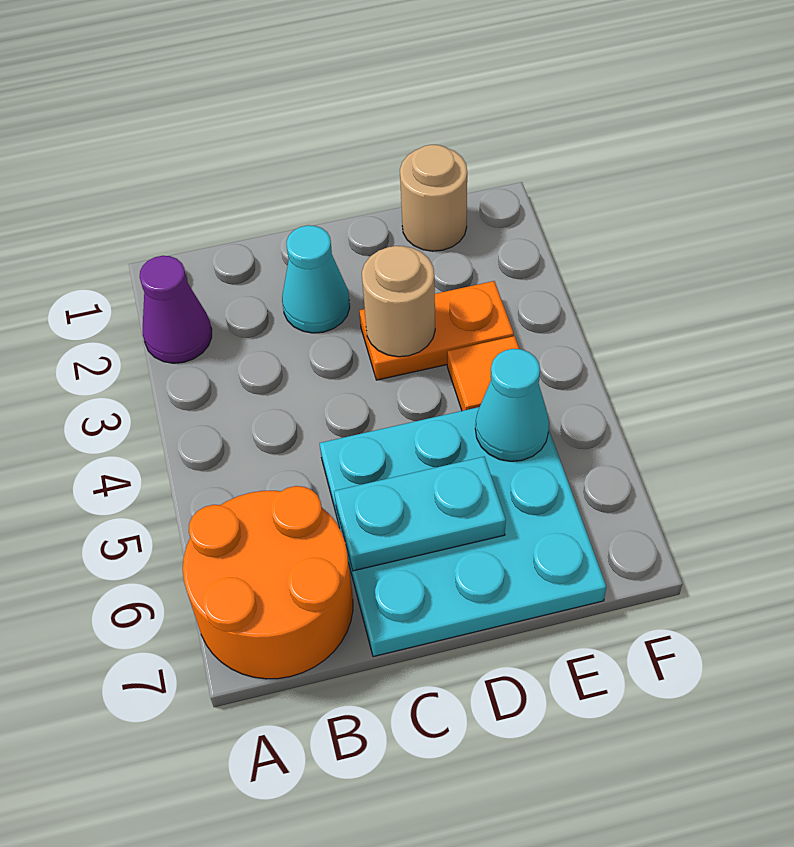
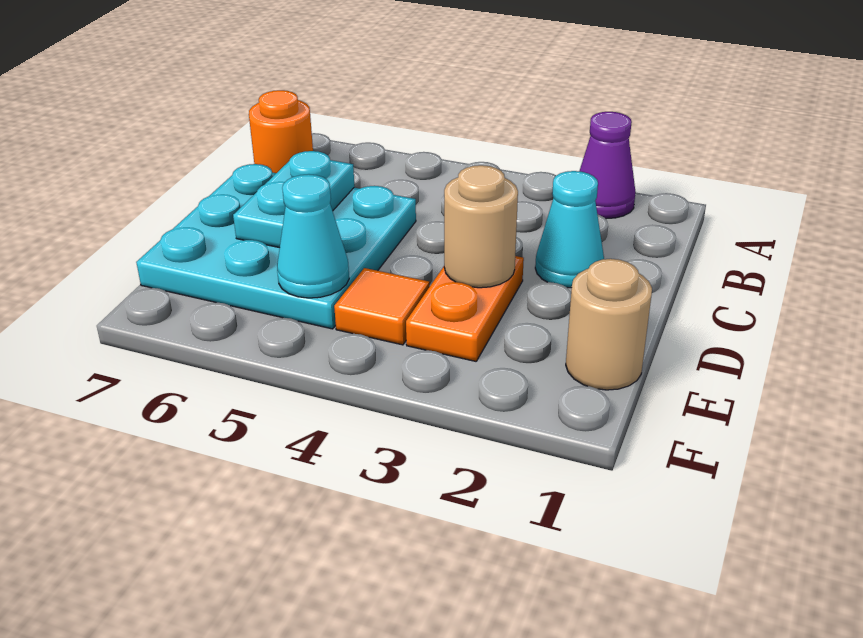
orange 2x2 round brick [183,486,353,679] -> orange 1x1 round brick [249,90,313,173]

